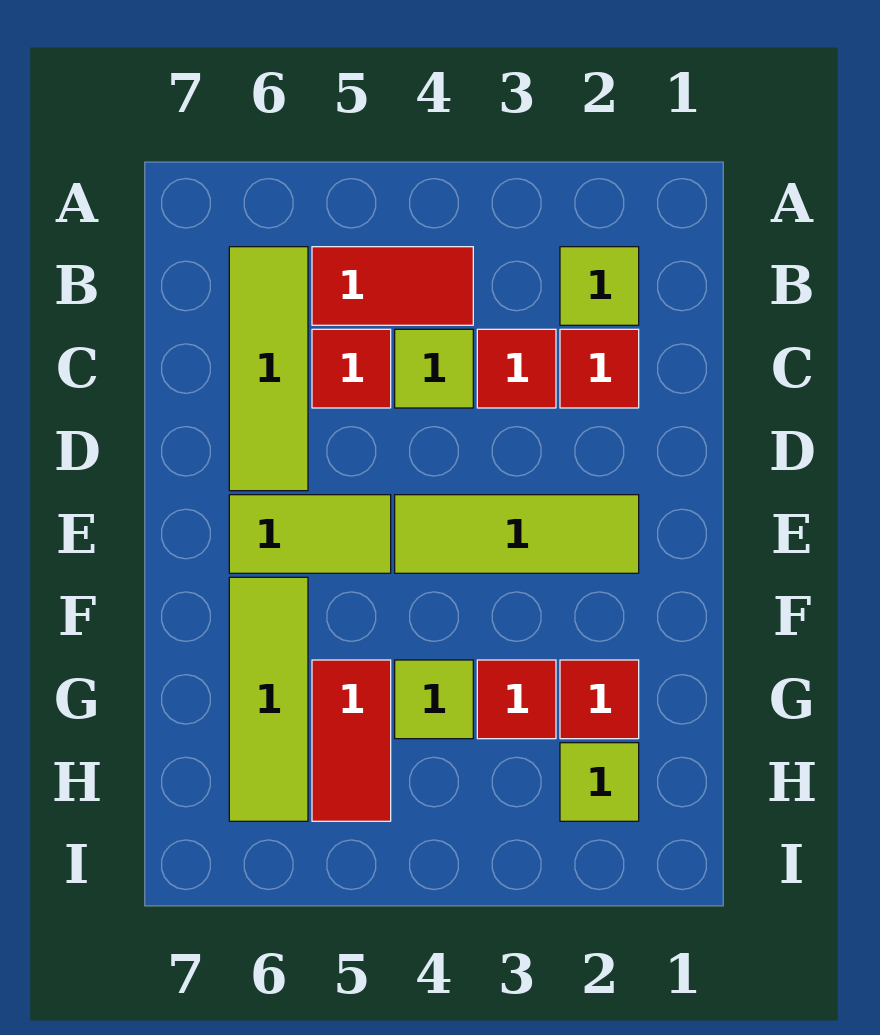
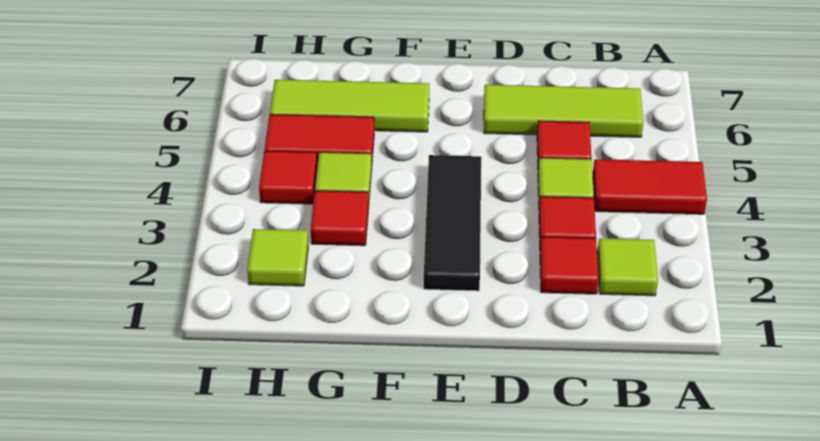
red 1x2 tile [312,247,473,325] -> red 1x2 tile turned to [593,159,707,214]
lime 1x3 tile [395,495,639,573] -> black 1x3 tile [424,155,481,291]
lime 1x2 tile [229,495,391,573] -> none
red 1x1 tile [560,660,639,739] -> red 1x1 tile moved to [259,151,317,204]

